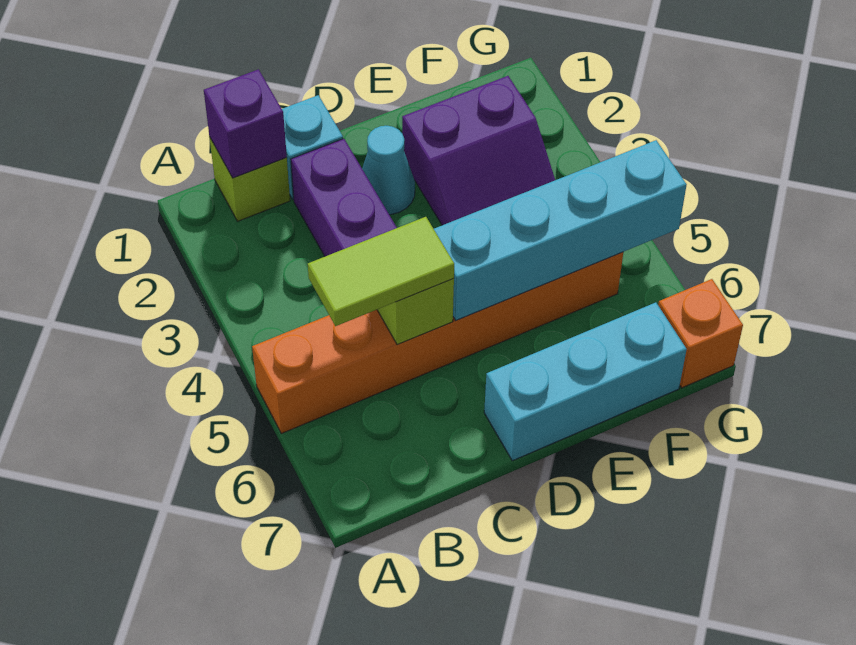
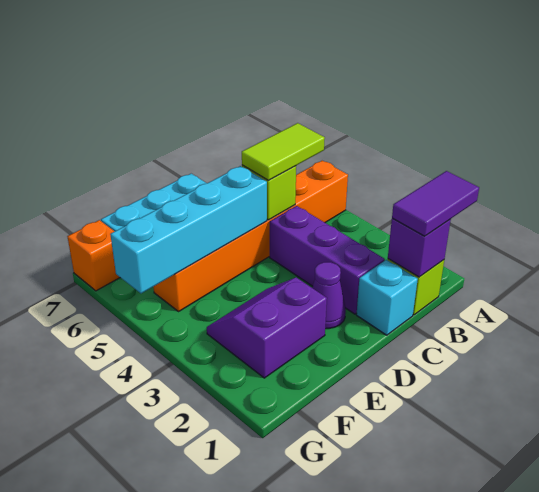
none -> purple 1x2 tile [392,171,479,236]
cyan 1x1 cone [362,126,415,215] -> purple 1x1 cone [312,262,346,329]

